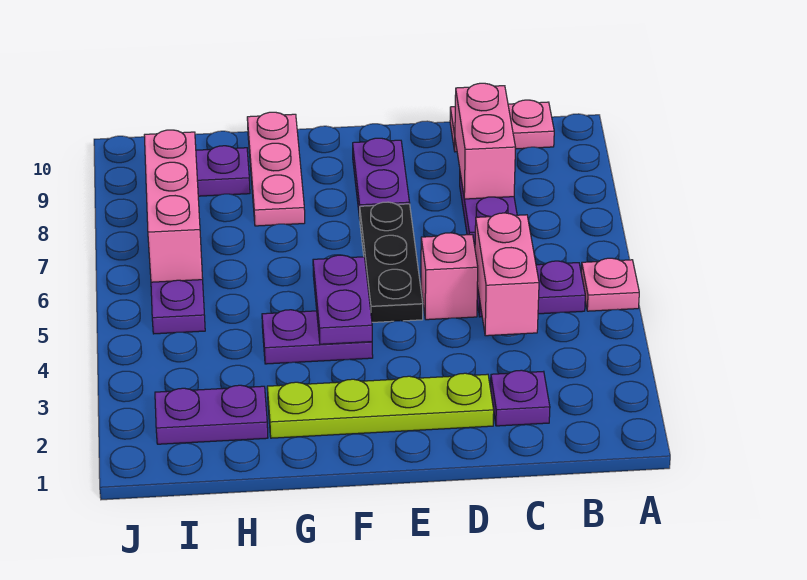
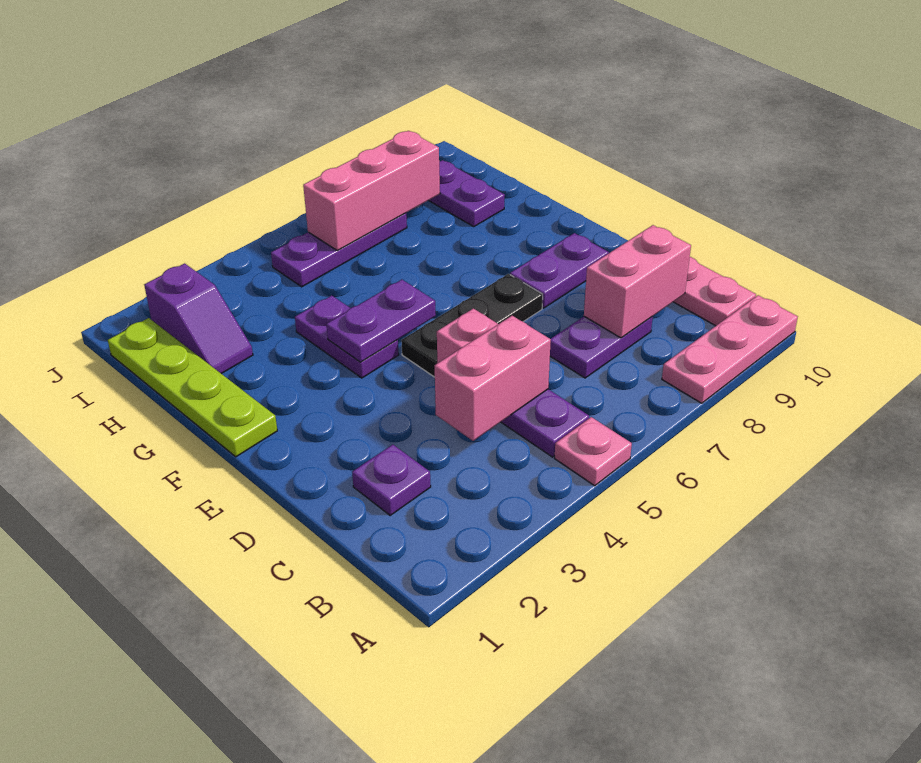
lime 1x4 plate [267,373,494,438] -> lime 1x4 plate moved to [108,318,277,457]
pink 1x3 plate [247,112,305,226] -> pink 1x3 plate moved to [662,295,798,403]
purple 1x2 plate [155,385,268,444] -> purple 1x2 slope [144,263,253,374]

